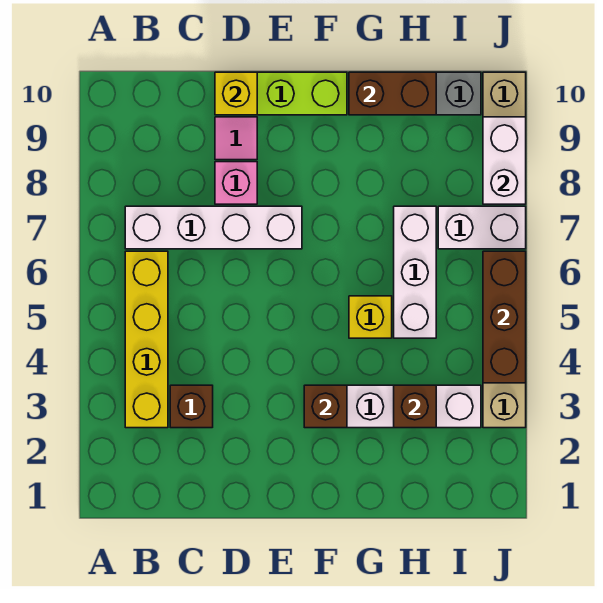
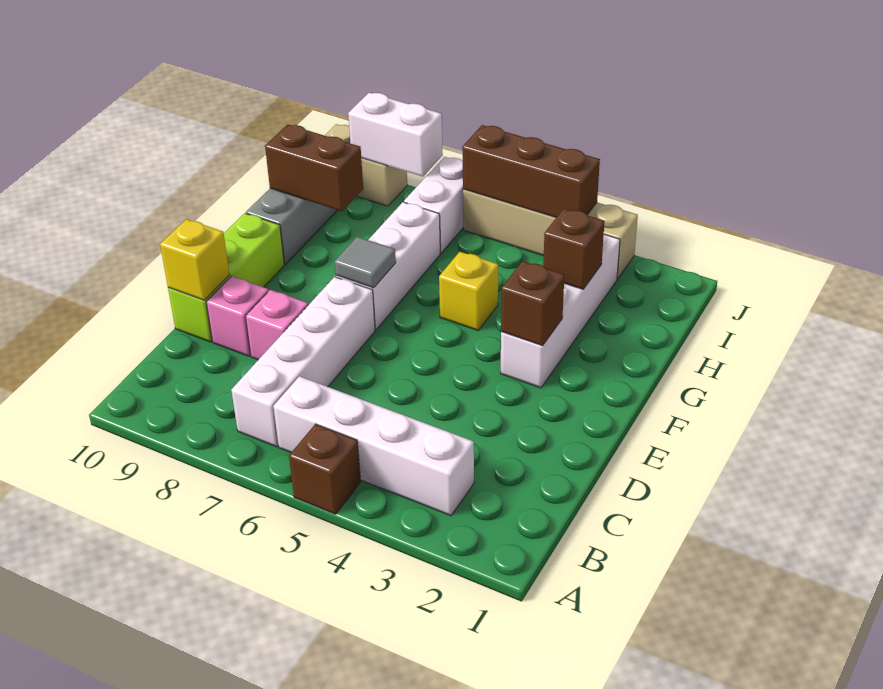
yellow 1x4 brick [125,251,168,428] -> white 1x4 brick [274,376,474,516]
brown 1x1 brick [170,385,213,428] -> brown 1x1 brick moved to [289,424,361,514]
pink 1x1 tile [215,117,257,160] -> pink 1x1 brick [206,276,269,356]
none -> grey 1x1 tile [334,237,396,288]
brown 1x2 brick [349,72,436,115] -> brown 1x2 brick turned to [265,125,363,211]
white 1x3 brick [394,206,436,338] -> white 1x3 brick turned to [336,202,440,330]

